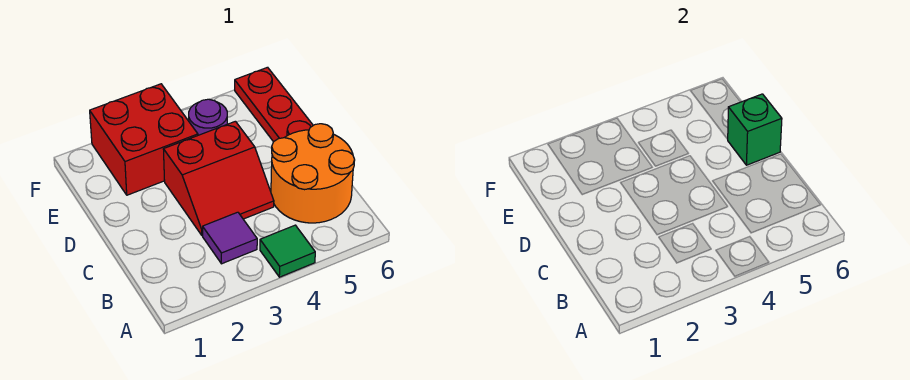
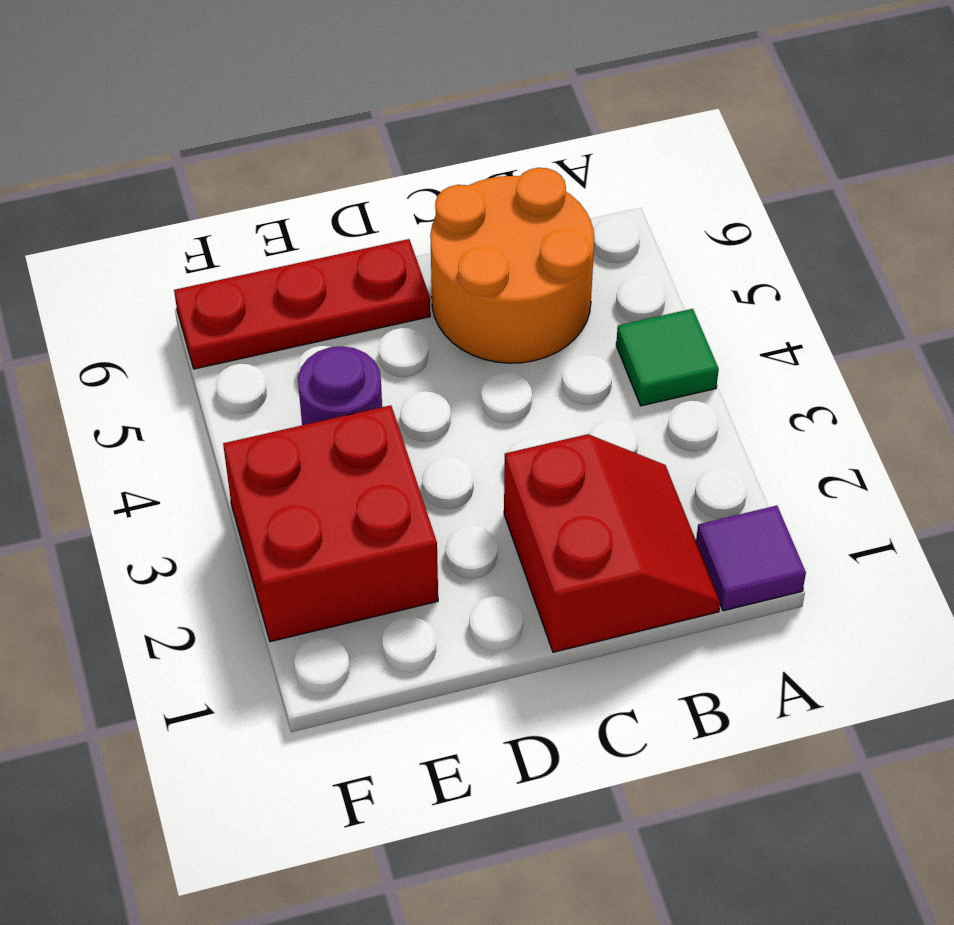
purple 1x1 tile [203,212,257,264] -> purple 1x1 tile moved to [696,506,806,611]
red 2x2 slope [163,121,274,235] -> red 2x2 slope moved to [504,434,720,652]
green 1x1 brick [728,94,782,165] -> none

